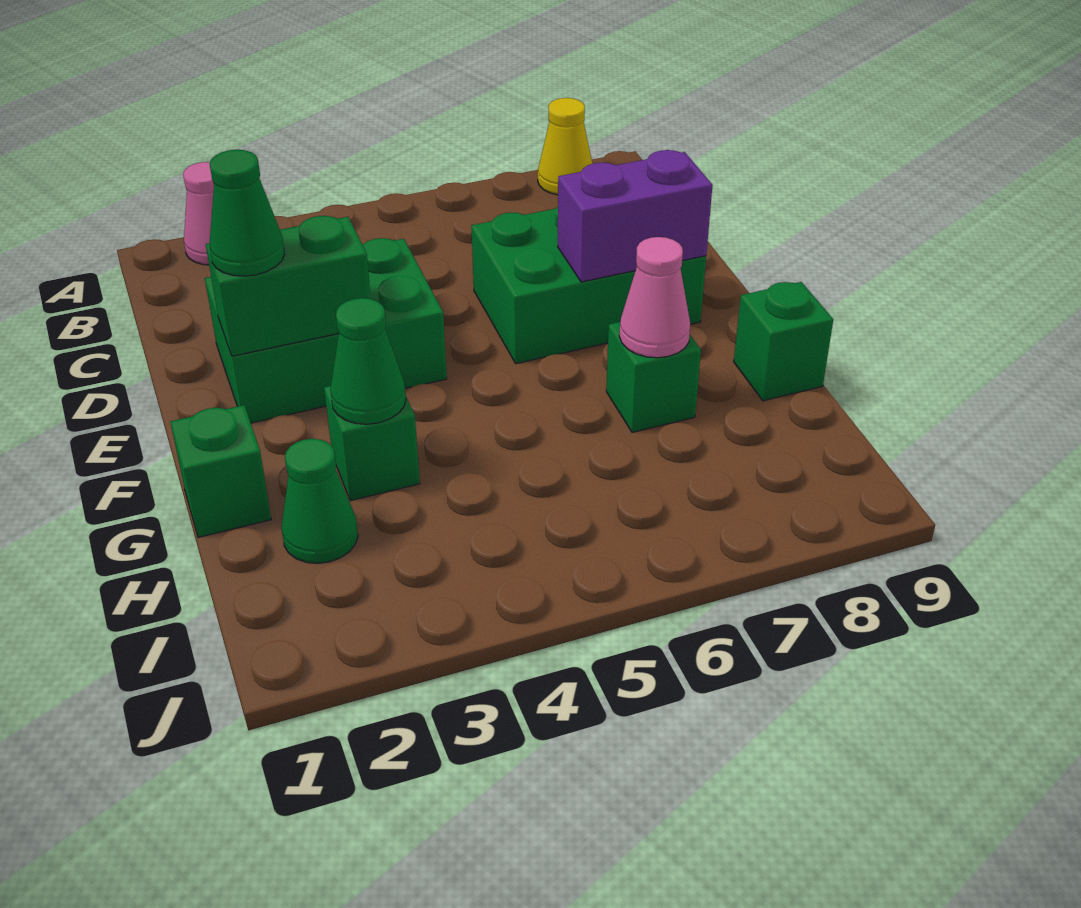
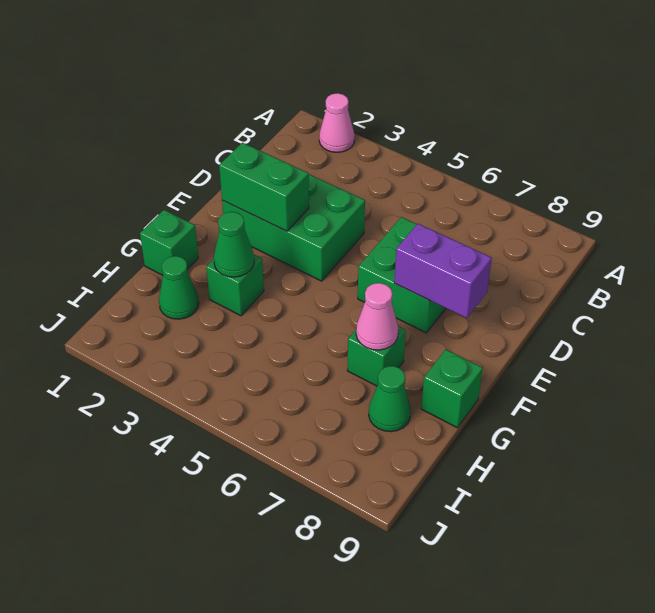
yellow 1x1 cone [538,98,592,195] -> none
green 2x3 brick [471,206,706,364] -> green 2x2 brick [358,217,446,333]
green 1x1 cone [210,150,285,276] -> green 1x1 cone moved to [369,366,411,432]

